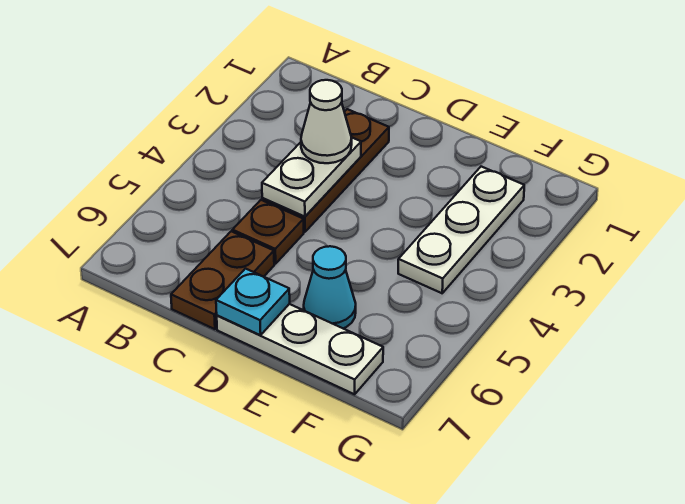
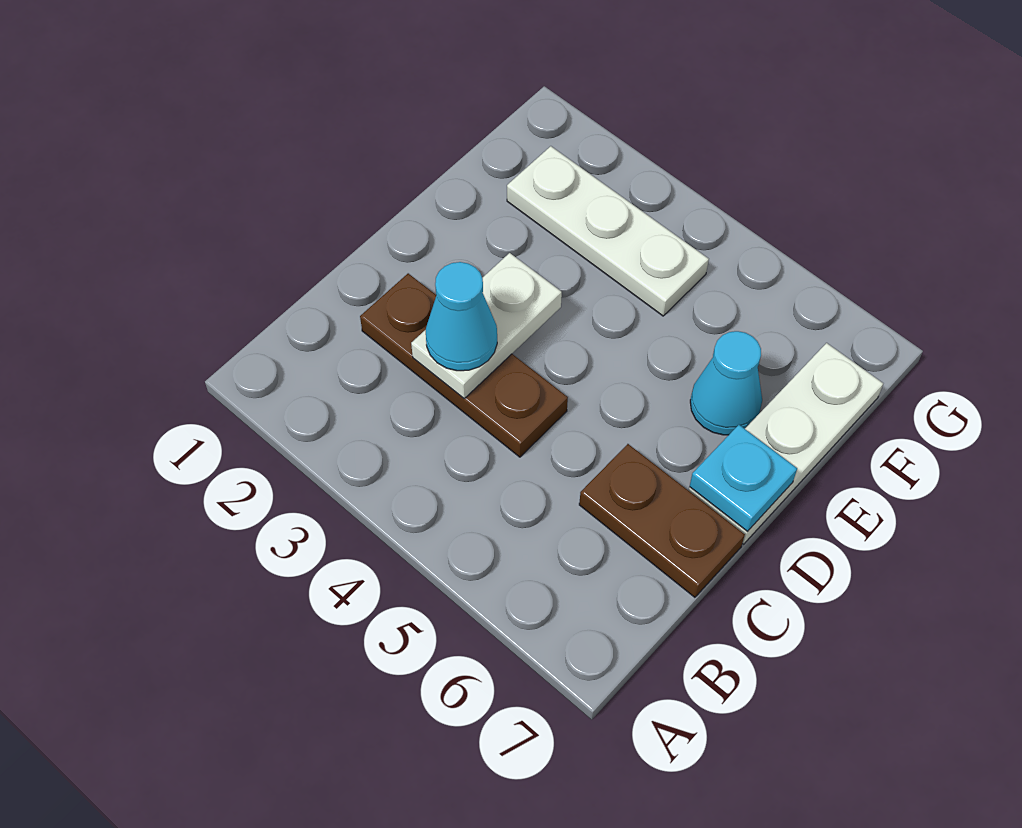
white 1x2 plate [262,138,361,217] -> white 1x2 plate turned to [411,253,562,398]
white 1x1 cone [301,80,352,163] -> cyan 1x1 cone [426,262,497,371]
brown 1x1 plate [232,200,304,264] -> none

